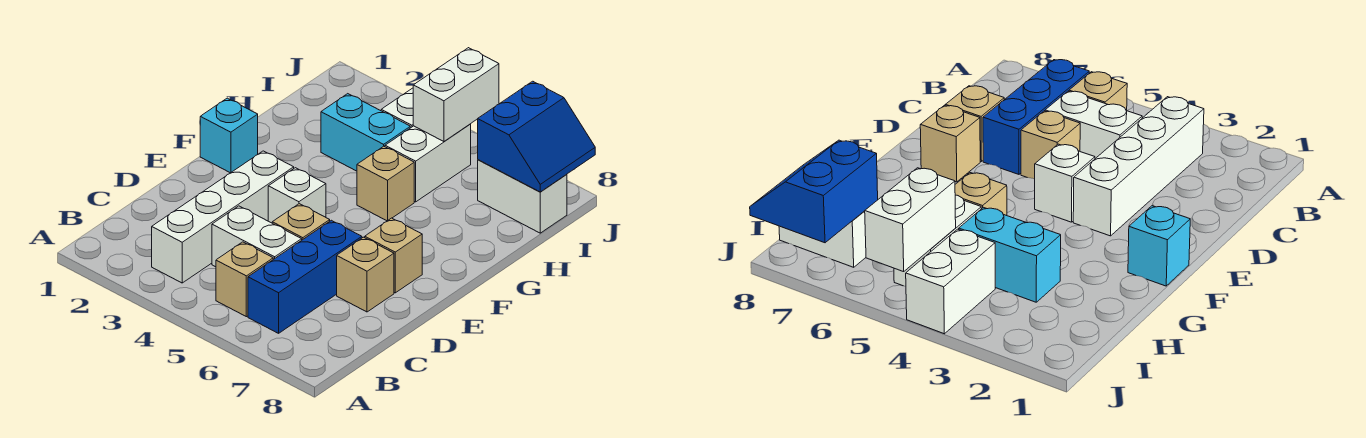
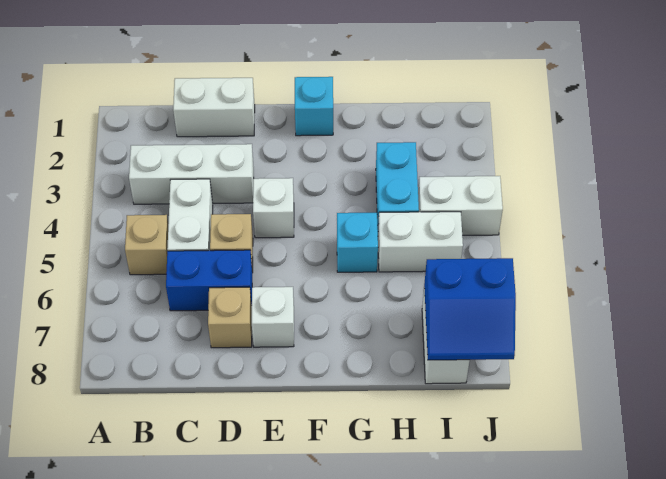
white 1x4 brick [152,151,294,283] -> white 1x3 brick [129,144,254,204]
blue 1x3 brick [248,220,362,333] -> blue 1x2 brick [166,250,252,311]
tan 1x1 brick [365,218,422,293] -> white 1x1 brick [252,287,294,347]
tan 1x1 brick [357,146,414,221] -> cyan 1x1 brick [337,213,378,272]
white 1x2 brick [413,48,499,142] -> white 1x2 brick moved to [173,78,255,137]

